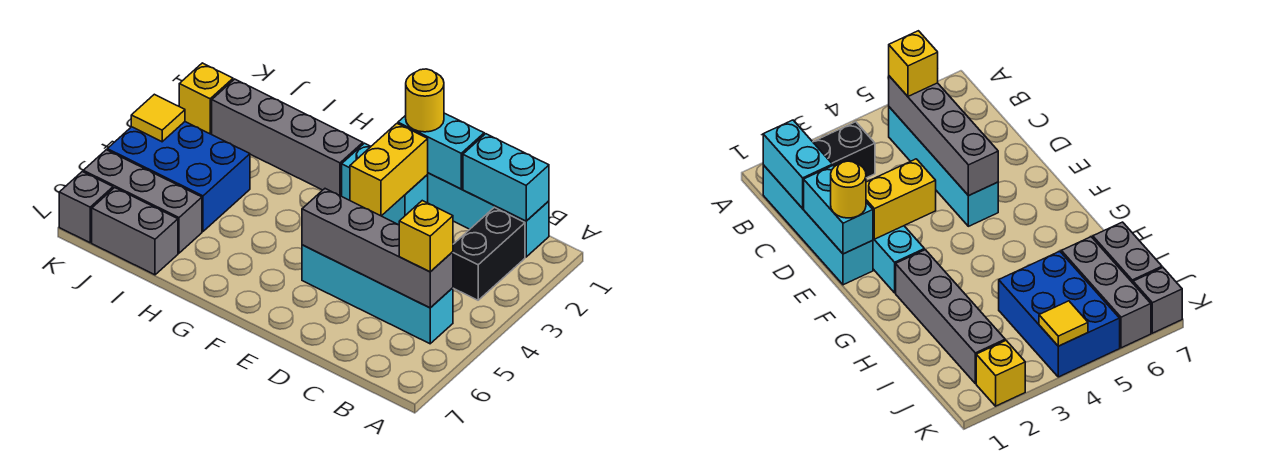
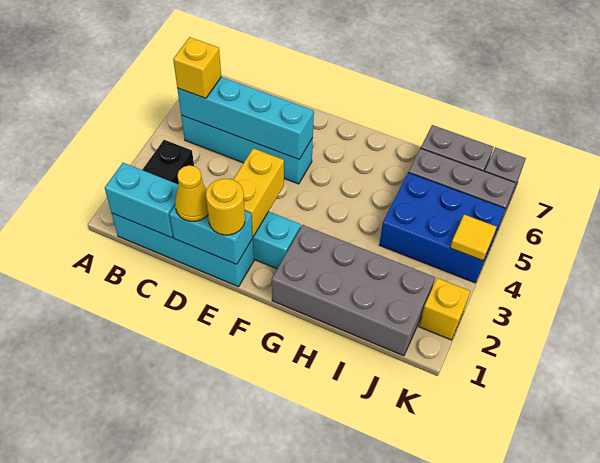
grey 1x4 brick [302,189,453,308] -> cyan 1x4 brick [177,77,314,159]
none -> yellow 1x1 cone [175,166,208,221]
grey 1x4 brick [212,79,363,196] -> grey 2x4 brick [272,225,435,356]

